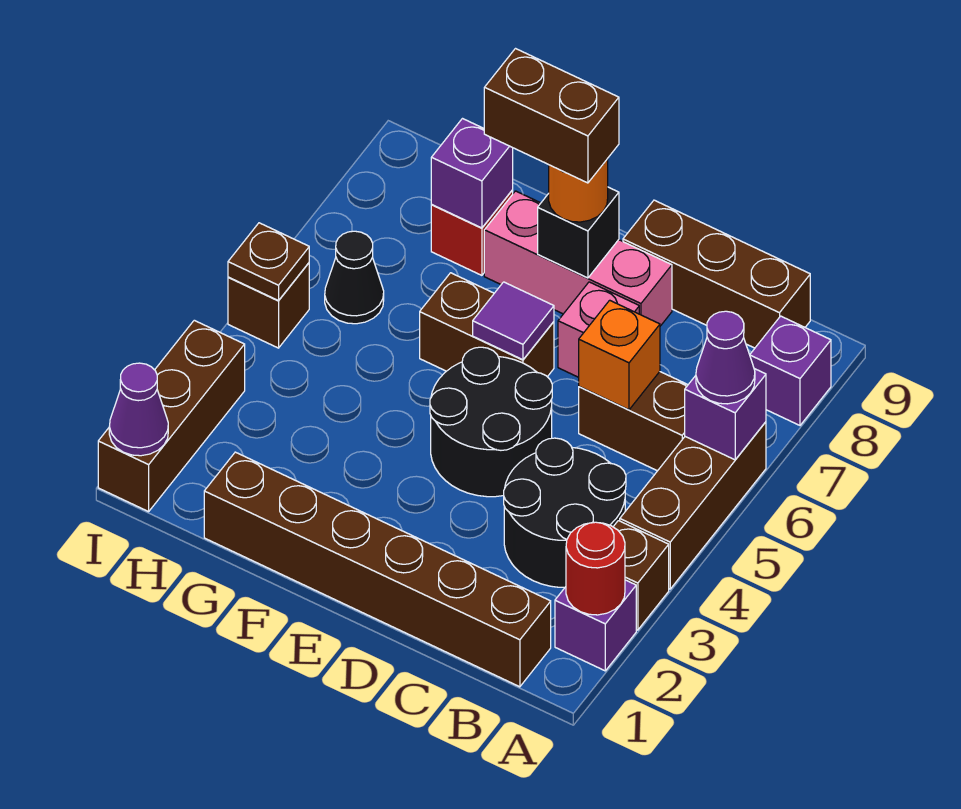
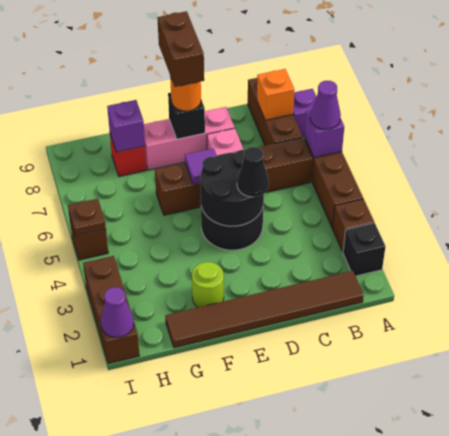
purple 1x1 brick [555,580,636,671] -> black 1x1 brick [343,223,386,276]
red 1x1 round brick [566,522,625,615] -> none
brown 1x6 brick [204,452,551,687] -> brown 1x6 tile [165,271,364,348]
black 2x2 round brick [504,438,626,587] -> black 2x2 round brick moved to [200,150,264,226]
brown 1x3 brick [623,200,810,348] -> brown 1x3 brick turned to [248,78,303,145]
orange 1x1 brick [579,300,660,410] -> orange 1x1 brick moved to [257,69,294,120]
brown 1x2 brick [484,49,619,183] -> brown 1x2 brick turned to [157,11,204,87]
none -> lime 1x1 round brick [192,262,224,307]
black 1x1 cone [325,231,384,324] -> black 1x1 cone moved to [237,147,269,197]

